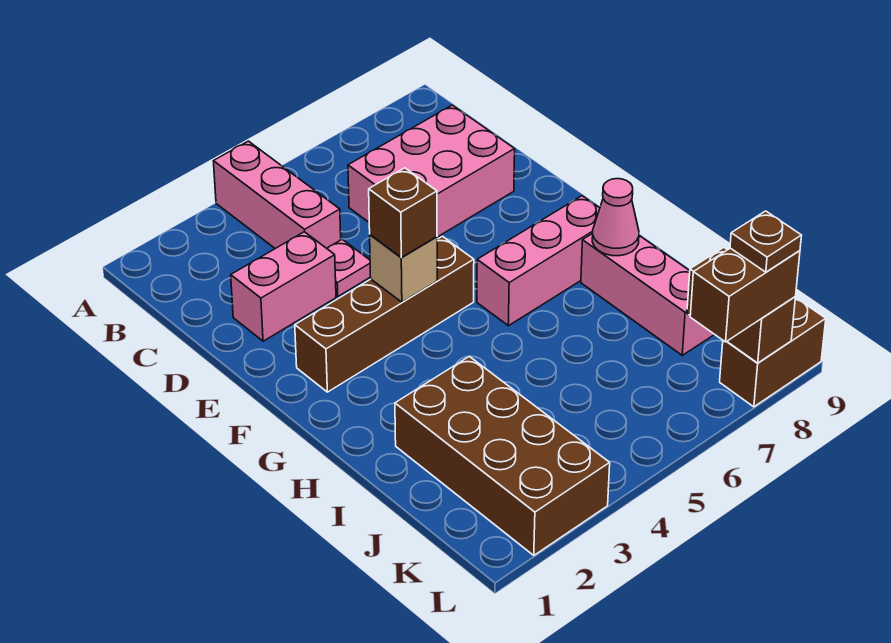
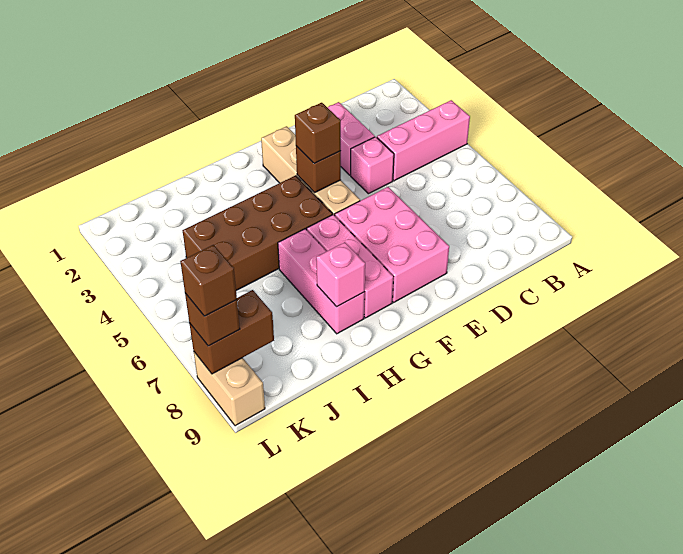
pink 2x3 brick [348,105,515,237] -> pink 2x3 brick moved to [335,187,449,302]
pink 1x1 plate [327,239,370,296] -> pink 1x1 brick [351,137,394,194]
brown 1x4 brick [295,236,474,392] -> tan 1x4 brick [261,126,360,216]
tan 1x1 brick [370,235,437,302] -> brown 1x1 brick [296,146,341,193]
pink 1x3 brick [581,234,715,355] -> pink 1x3 brick turned to [278,229,365,334]
pink 1x1 cone [592,179,639,256] -> pink 1x1 brick [316,242,365,307]
brown 2x4 brick [395,356,610,555] -> brown 2x4 brick moved to [183,176,333,290]
brown 1x2 brick [690,248,800,342] -> brown 1x1 brick [185,293,240,346]
brown 1x2 brick [720,298,826,407] -> tan 1x2 brick [194,352,265,426]
brown 1x1 plate [730,211,802,272] -> brown 1x1 brick [180,245,237,316]

